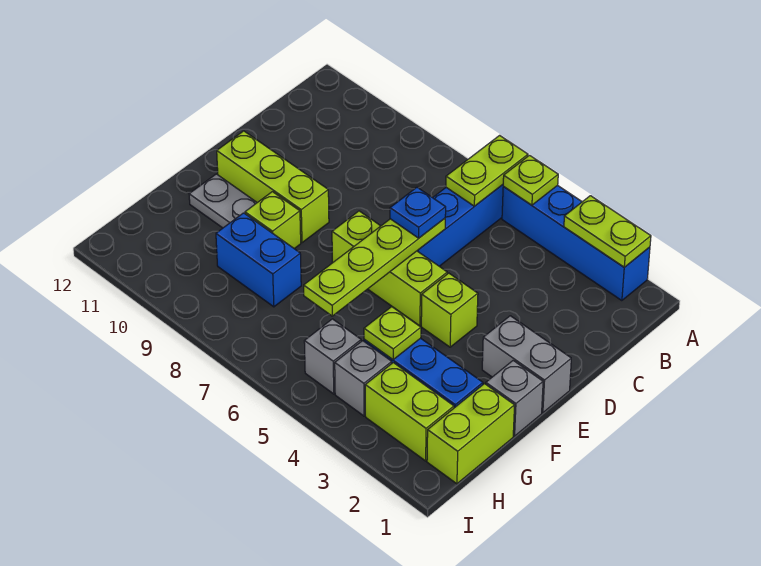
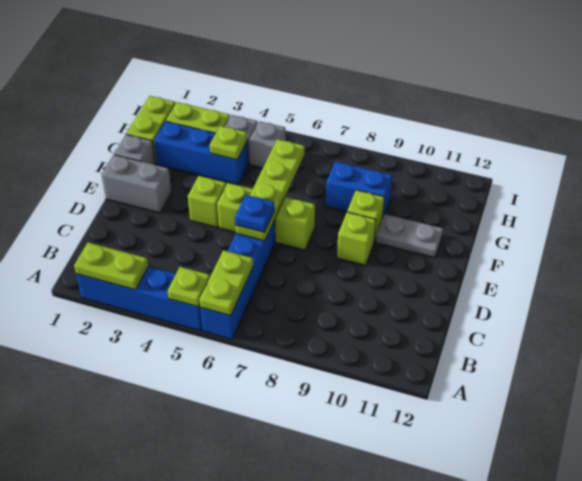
lime 1x3 brick [217,131,329,243] -> lime 1x1 brick [337,212,376,265]

